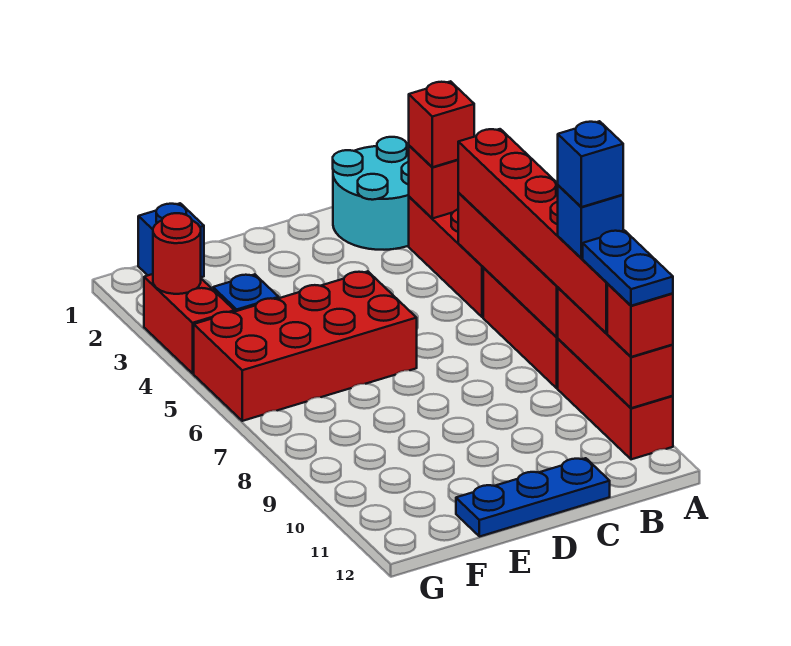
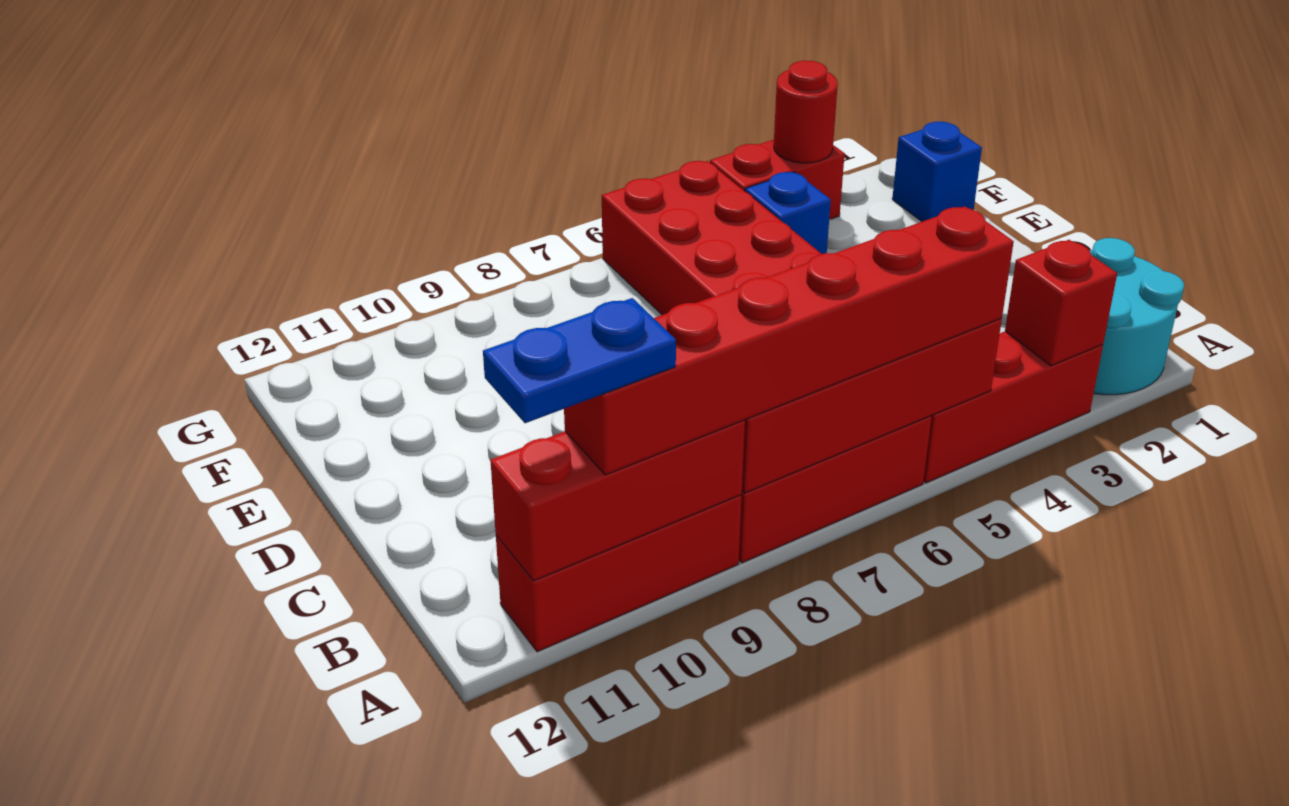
red 1x1 brick [409,81,474,167] -> none
blue 1x1 brick [558,185,623,258] -> none
blue 1x1 brick [558,121,623,207] -> none
red 1x1 brick [607,284,673,357] -> none
blue 1x3 plate [456,458,610,537] -> none

